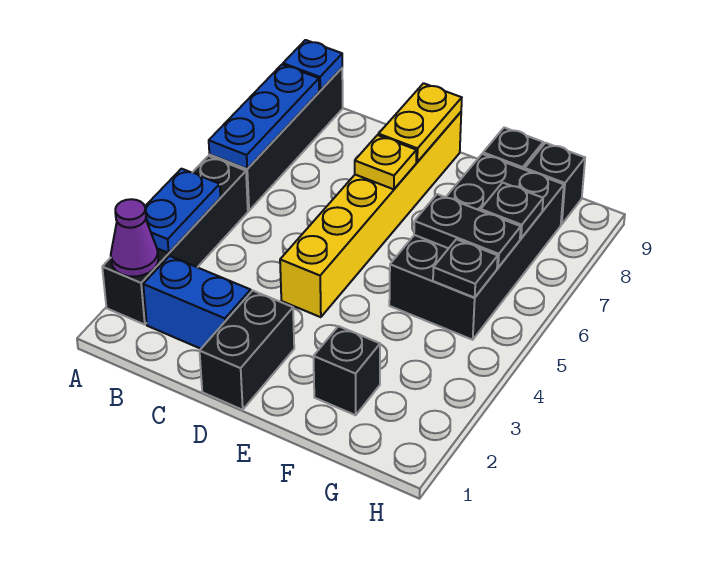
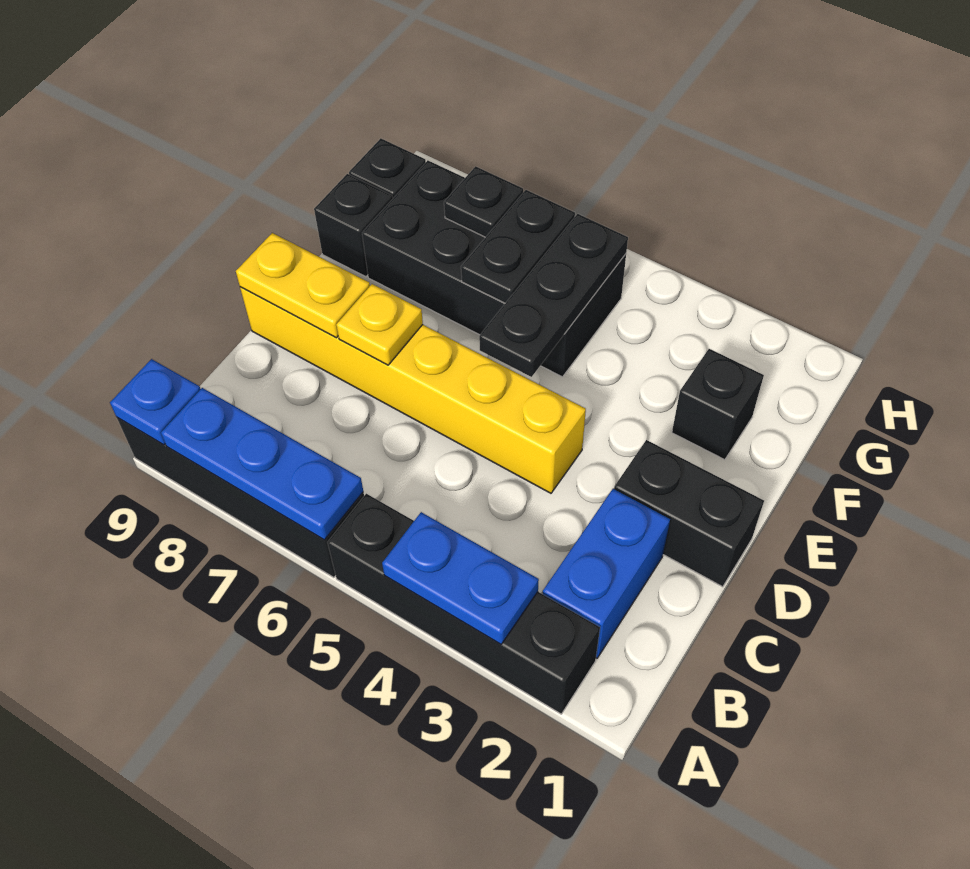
purple 1x1 cone [111,199,158,277] -> none
black 1x1 plate [433,239,498,298] -> black 1x3 plate [479,214,628,377]

